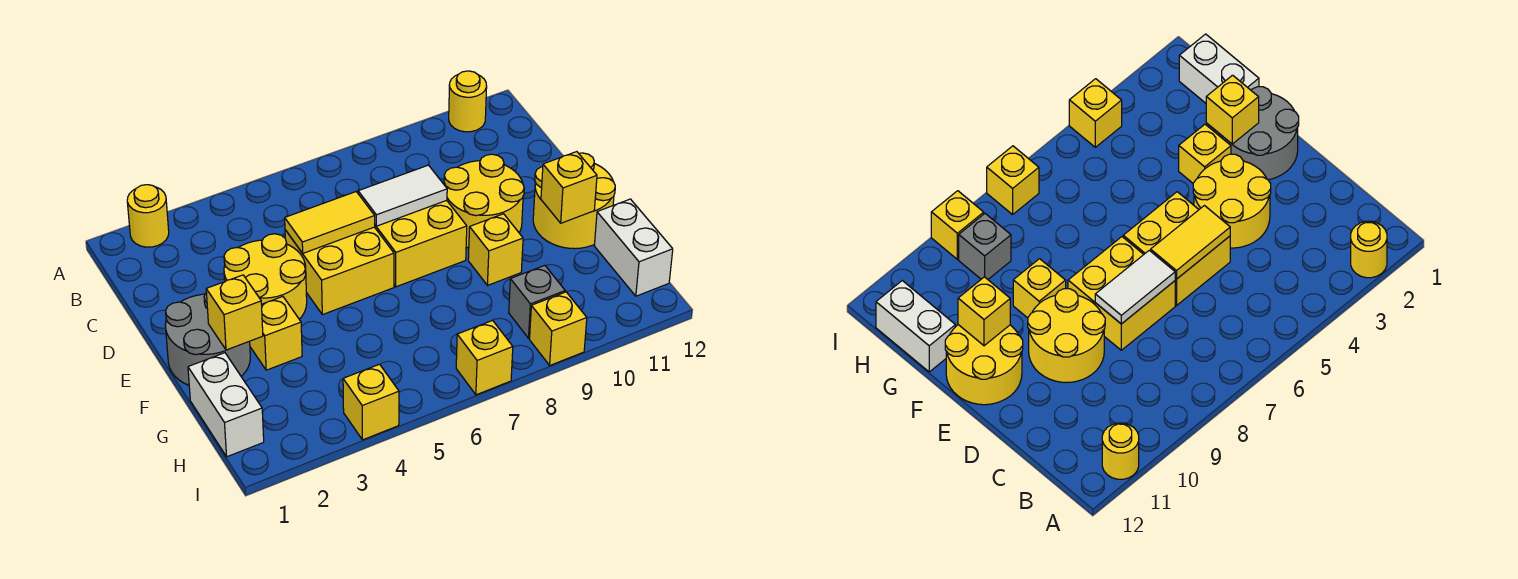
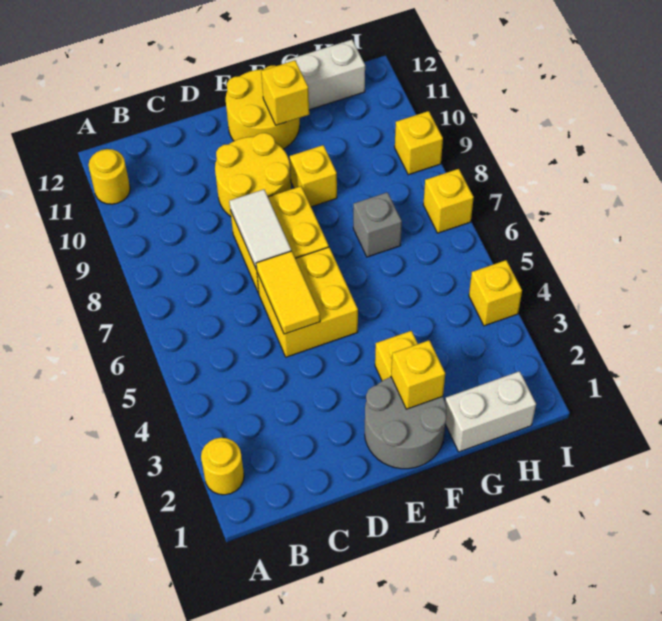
yellow 2x2 round brick [224,234,307,319] -> none
grey 1x1 brick [509,265,565,338] -> grey 1x1 brick moved to [353,192,402,257]

